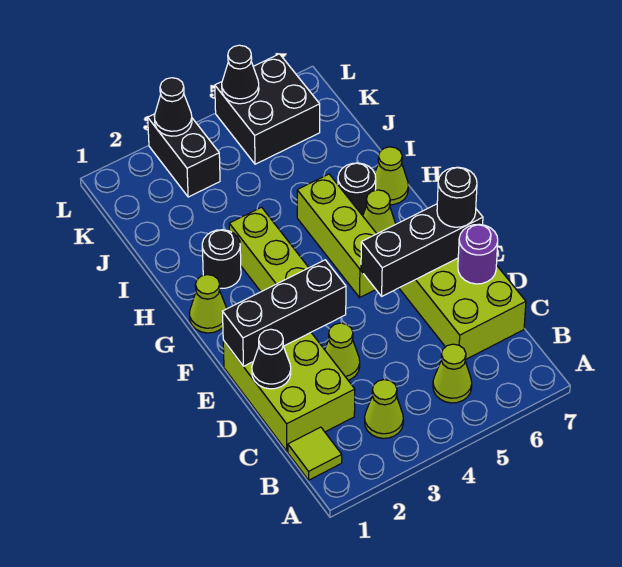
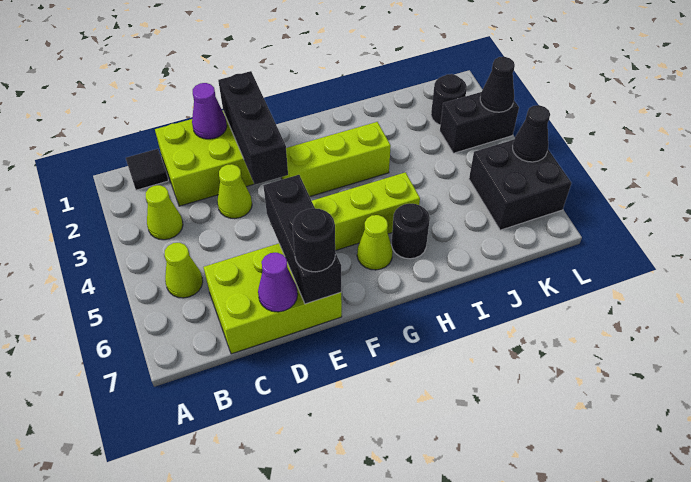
lime 1x1 tile [288,427,342,480] -> black 1x1 tile [126,149,168,190]
black 1x1 cone [252,329,291,389] -> purple 1x1 cone [192,83,227,139]
purple 1x1 round brick [458,224,498,284] -> purple 1x1 cone [258,253,298,312]
lime 1x1 cone [189,275,227,333] -> none
black 1x1 round brick [202,230,241,288] -> black 1x1 round brick moved to [431,74,467,125]
lime 1x1 cone [375,147,408,205] -> none

